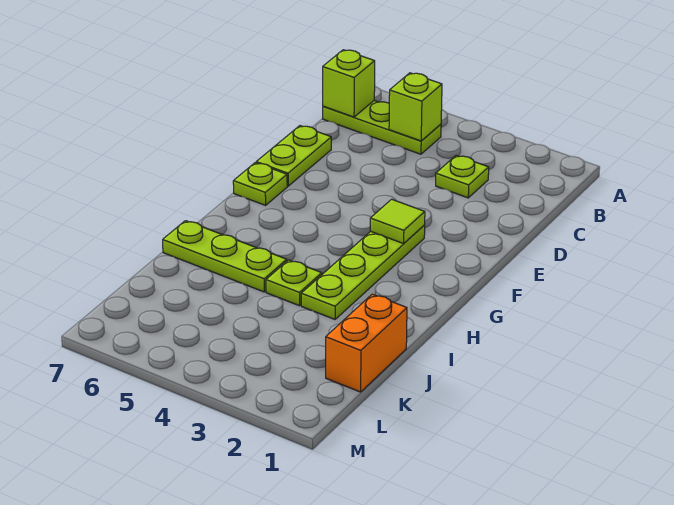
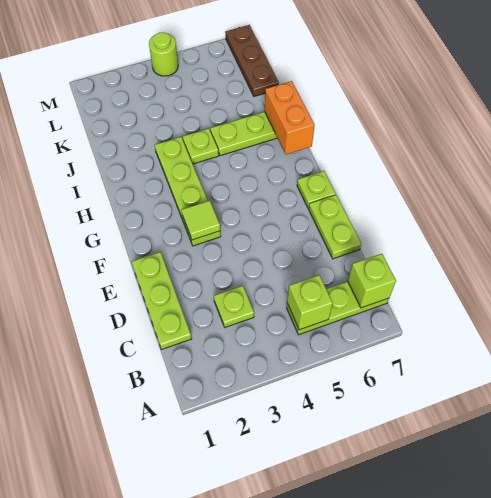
none -> lime 1x3 plate [132,252,192,350]
orange 1x2 brick [326,294,407,392] -> orange 1x2 brick moved to [265,81,315,154]
none -> brown 1x3 plate [225,25,279,96]
none -> lime 1x1 round brick [149,32,178,76]

